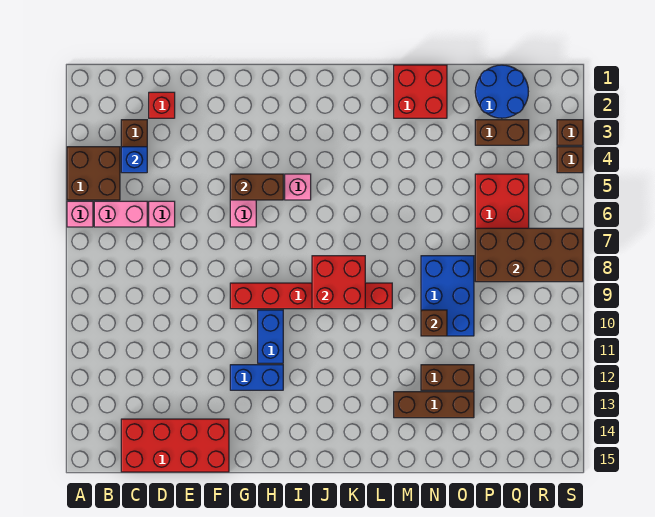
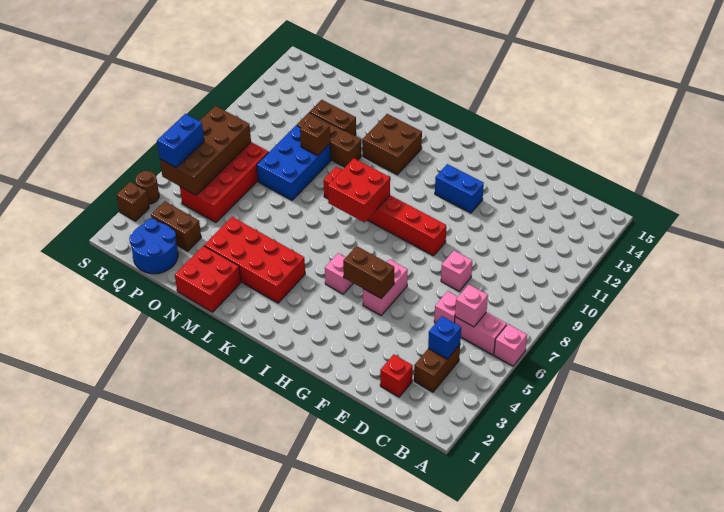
brown 2x2 brick [67,147,120,200] -> brown 2x2 brick moved to [362,114,422,175]
none -> pink 1x1 brick [455,285,488,327]
red 2x4 brick [121,419,229,472] -> red 2x4 brick moved to [204,217,305,303]
none -> pink 1x1 brick [441,251,472,291]
blue 1x2 brick [258,310,283,363] -> blue 1x2 brick moved to [157,114,204,168]
brown 1x3 brick [394,392,474,418] -> brown 1x3 brick moved to [297,113,361,167]
brown 2x4 brick [475,228,583,282] -> brown 2x4 brick turned to [160,106,251,195]
brown 1x1 brick [557,147,583,173] -> brown 1x1 round brick [135,171,159,204]

